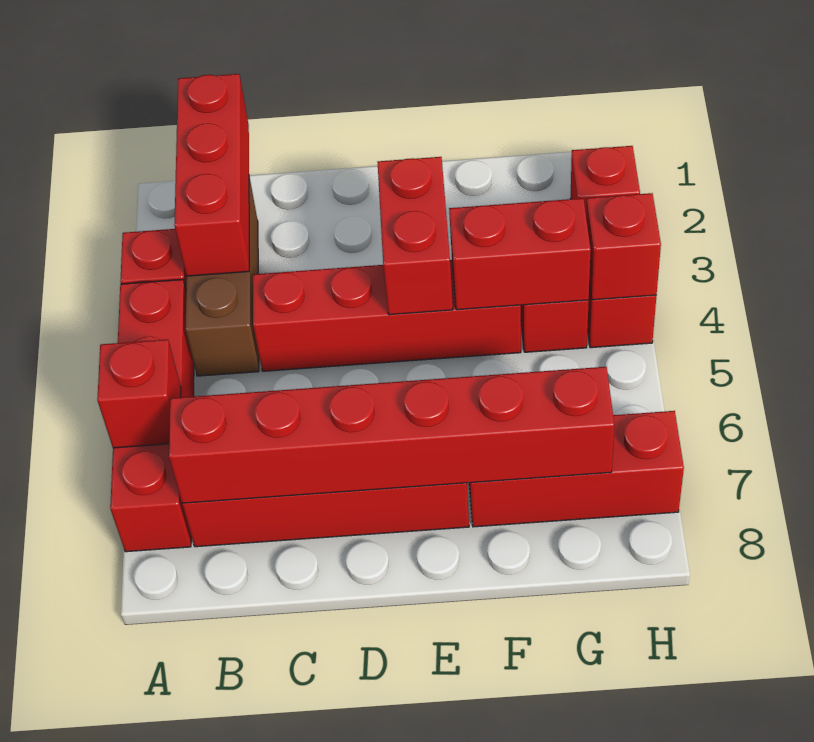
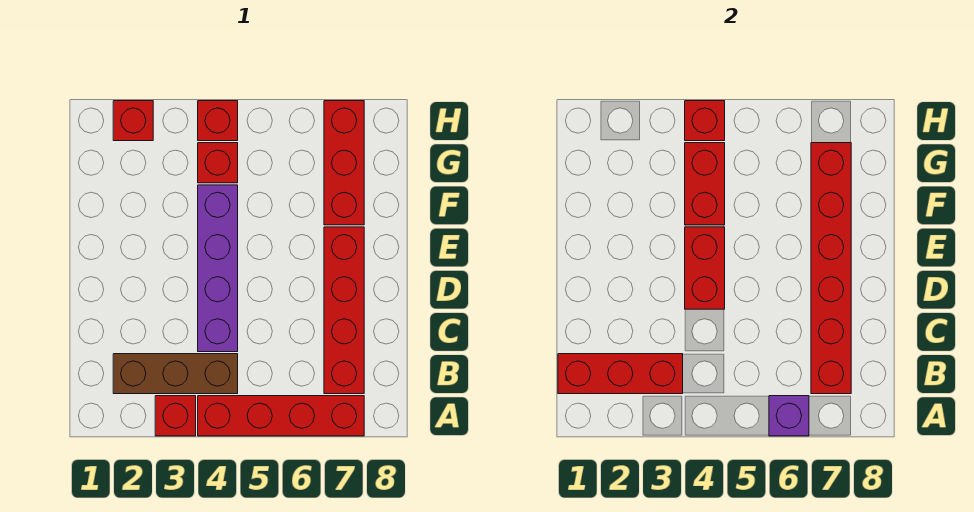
red 1x1 brick [97,339,181,448] -> purple 1x1 brick [769,396,809,436]
red 1x4 brick [253,260,521,371] -> purple 1x4 brick [198,185,238,352]
red 1x2 brick [378,157,453,315] -> red 1x2 brick turned to [685,227,725,309]

